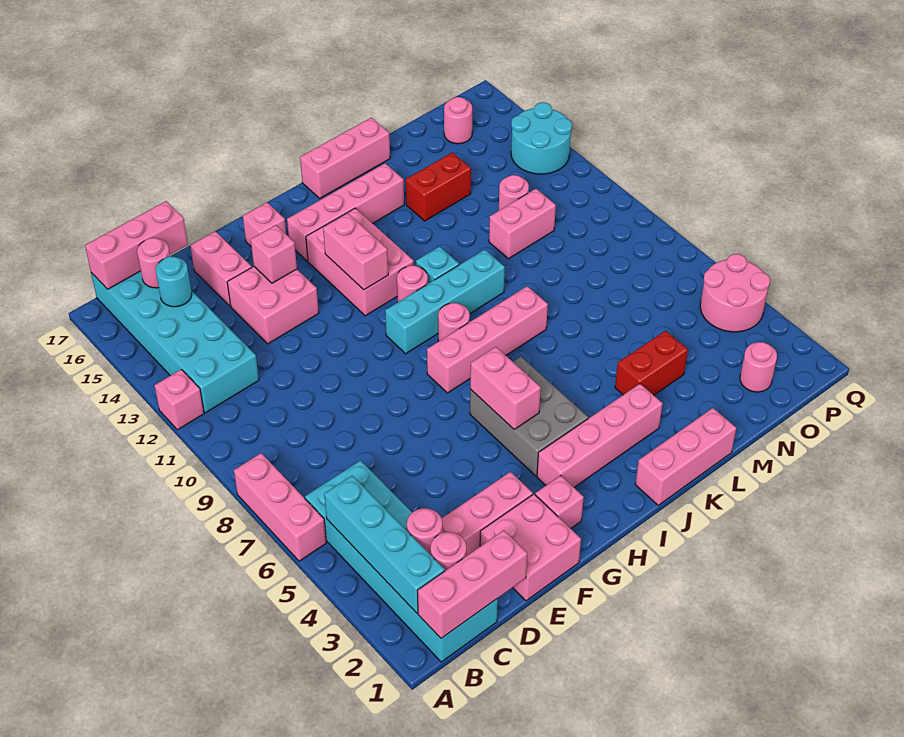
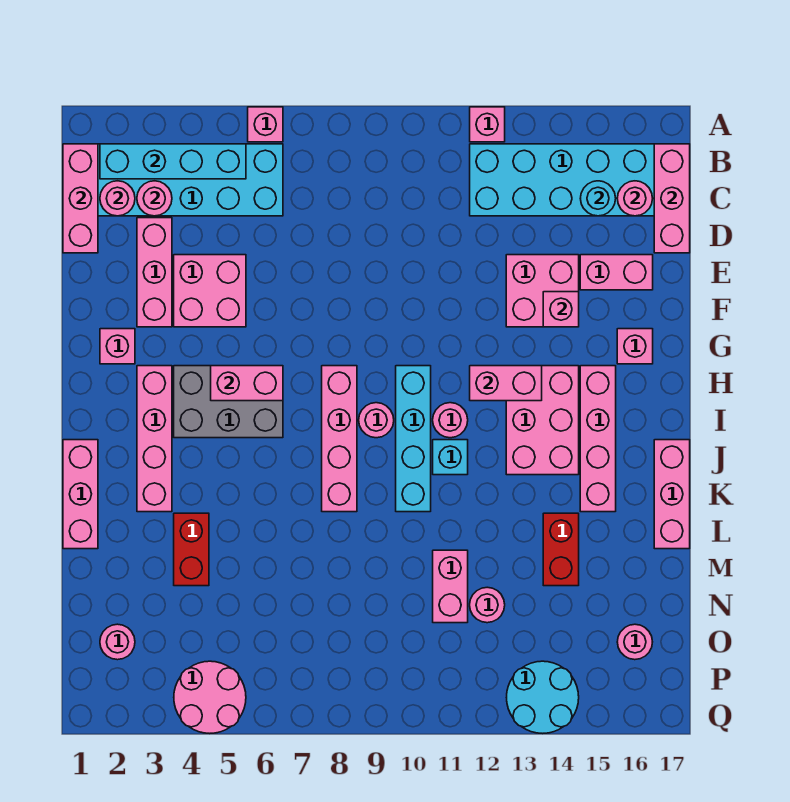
pink 1x3 brick [234,453,326,561] -> pink 1x1 brick [248,107,283,142]
pink 2x2 brick [480,494,581,601] -> pink 2x2 brick moved to [174,255,246,327]
pink 2x3 brick [306,208,414,316] -> pink 2x3 brick turned to [506,366,579,475]

